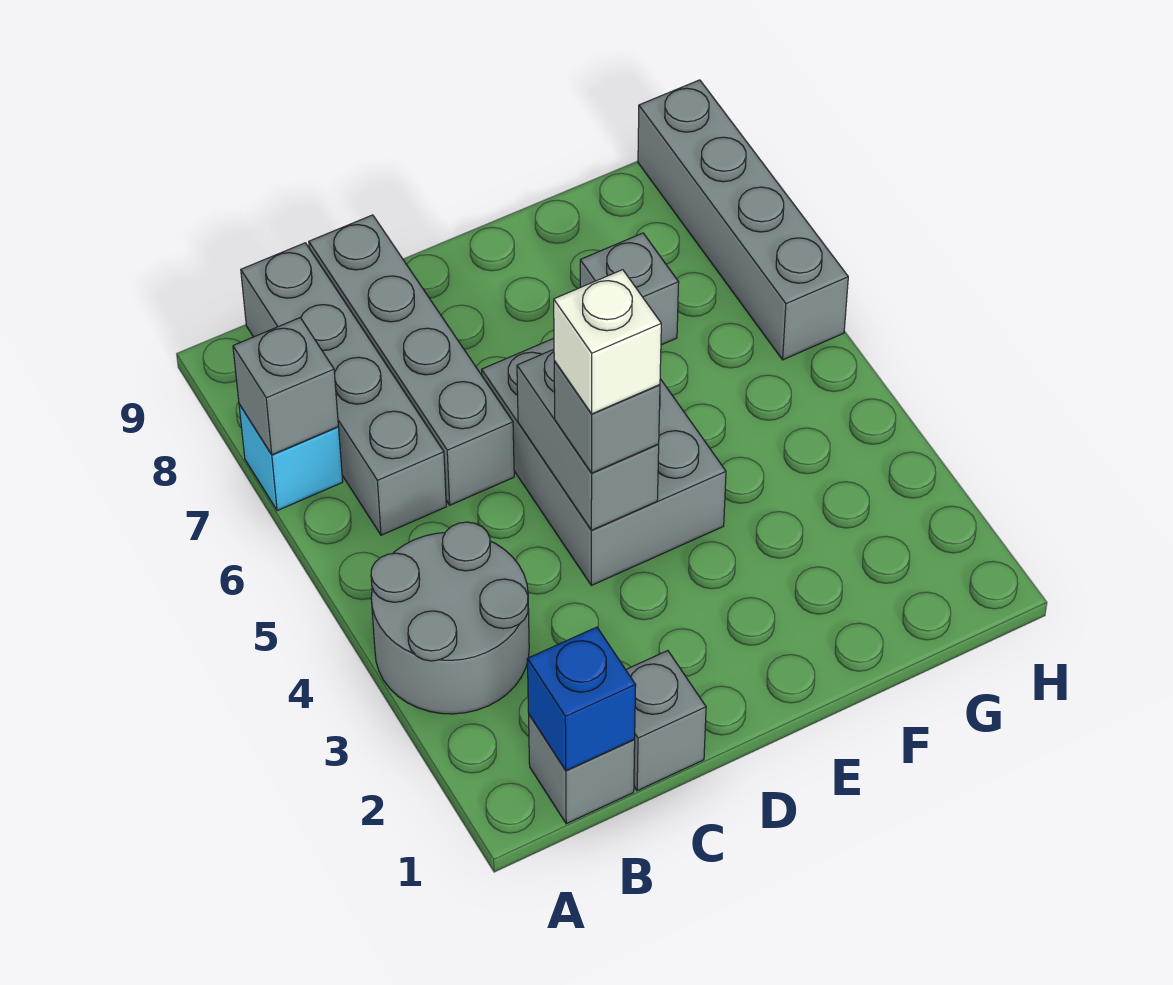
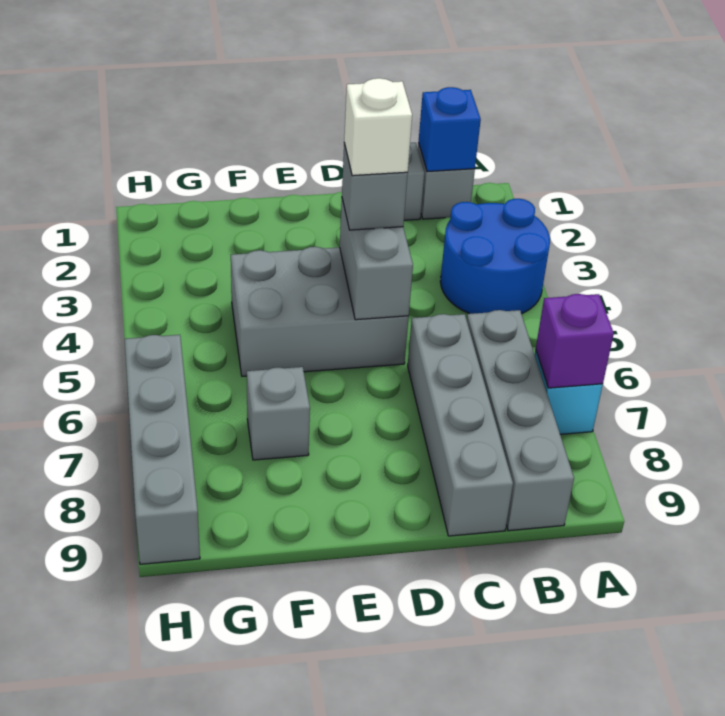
grey 2x2 round brick [371,522,529,714] -> blue 2x2 round brick [440,199,550,314]
grey 1x1 brick [233,318,338,455] -> purple 1x1 brick [536,294,614,388]
grey 2x3 brick [482,338,726,585] -> grey 2x3 brick turned to [231,247,409,376]

